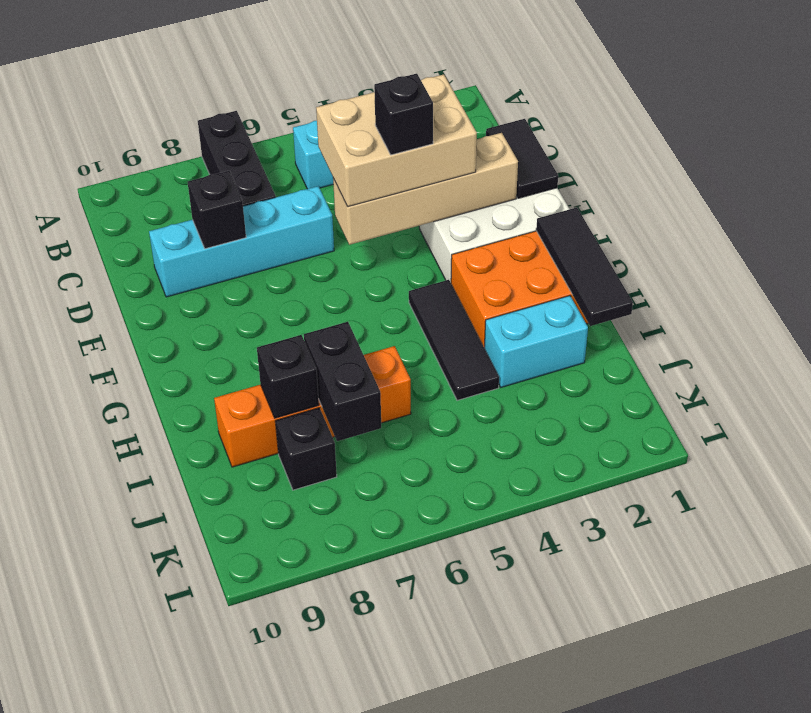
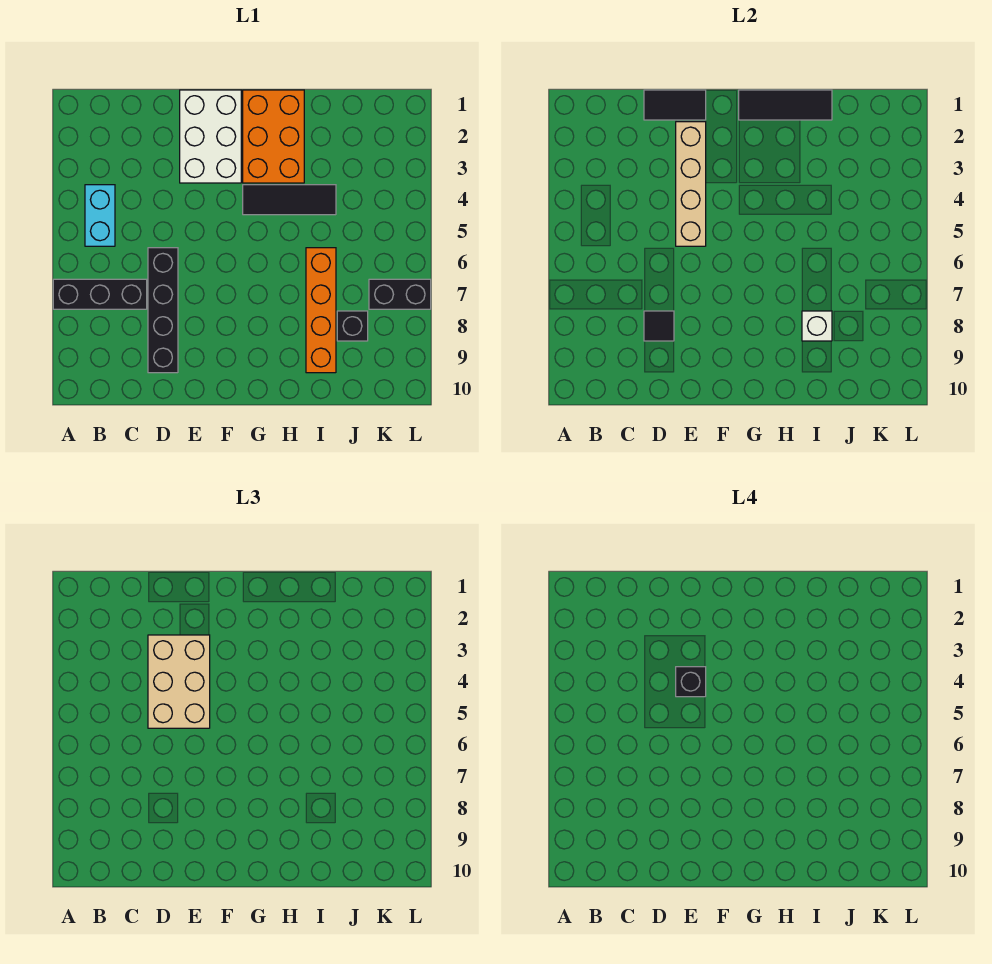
cyan 1x4 brick [149,186,334,297] -> black 1x4 brick [148,248,178,373]
black 1x1 brick [188,171,246,249] -> black 1x1 tile [644,311,674,341]
cyan 1x2 brick [484,296,588,387] -> none
black 1x2 brick [304,322,381,441] -> black 1x2 brick moved to [369,279,431,309]
black 1x1 brick [257,335,319,418] -> white 1x1 brick [802,311,832,341]

